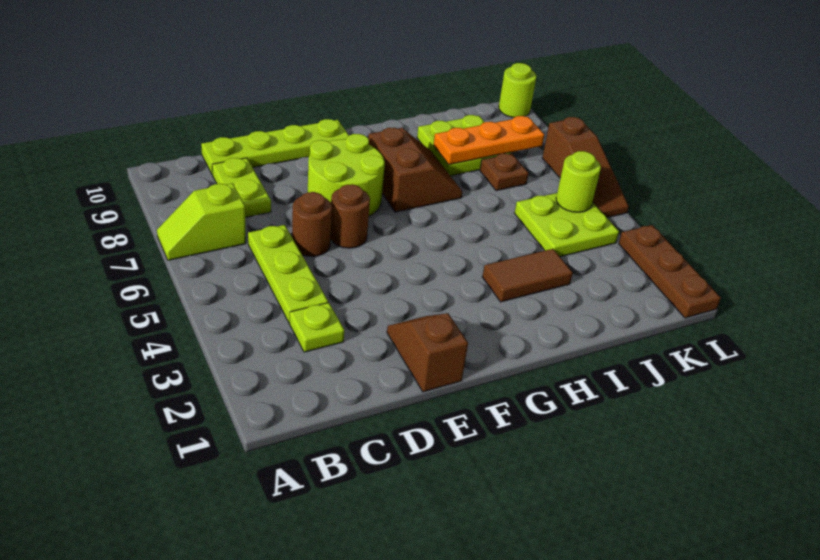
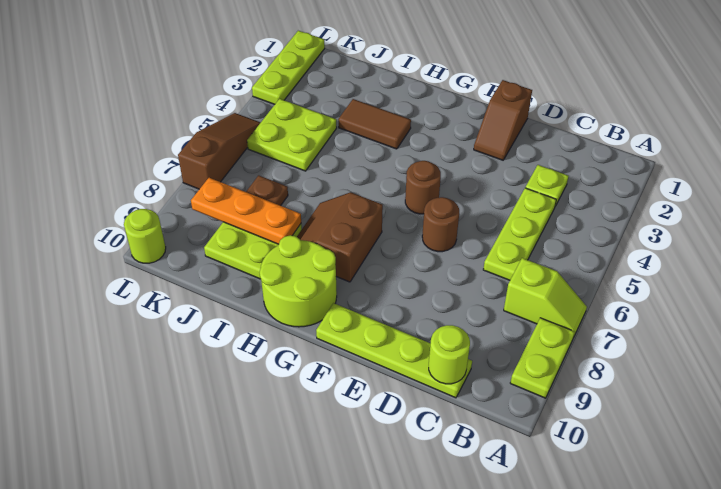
lime 1x2 plate [212,158,271,218] -> lime 1x2 plate moved to [510,318,575,398]
brown 1x1 round brick [292,192,332,257] -> brown 1x1 round brick moved to [405,161,441,214]
lime 2x2 round brick [308,134,385,216] -> lime 2x2 round brick moved to [260,235,337,327]
lime 1x1 round brick [556,151,601,212] -> lime 1x1 round brick moved to [429,325,470,384]
brown 1x3 plate [619,225,721,318] -> lime 1x3 plate [252,31,325,104]

